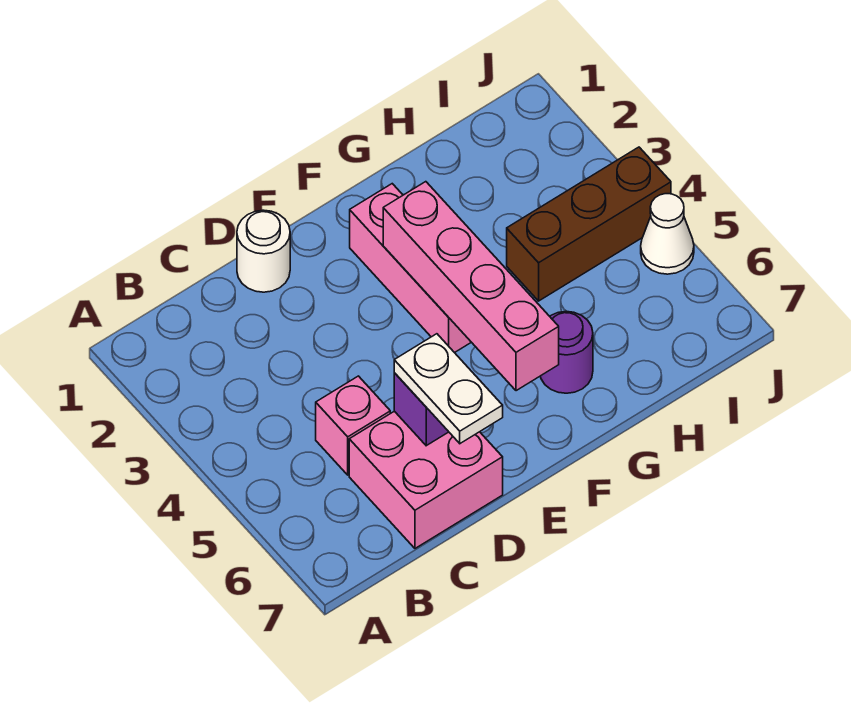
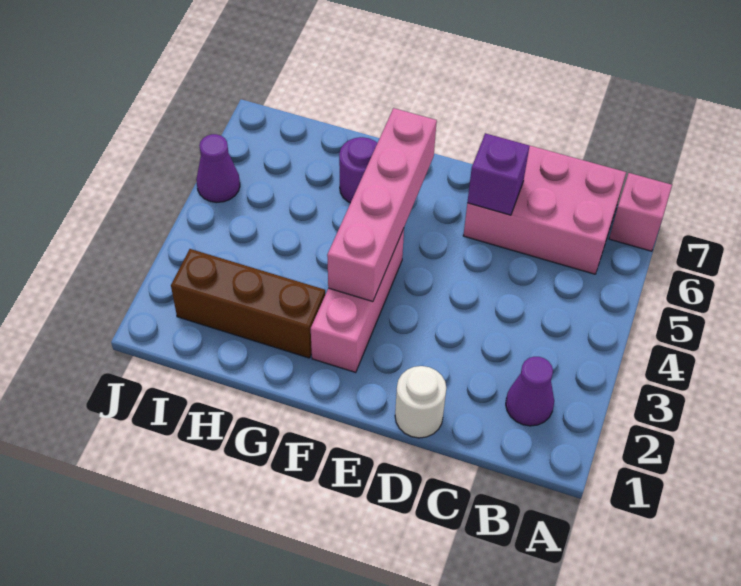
none -> purple 1x1 cone [506,357,554,426]
pink 1x1 brick [316,376,390,475] -> pink 1x1 brick moved to [609,173,672,251]
pink 2x2 brick [349,411,503,548] -> pink 2x3 brick [463,145,626,274]
white 1x2 plate [394,334,503,443] -> none
brown 1x3 brick [507,147,671,301] -> brown 1x3 brick moved to [171,249,325,358]
white 1x1 cone [641,194,694,274] -> purple 1x1 cone [196,134,240,202]

